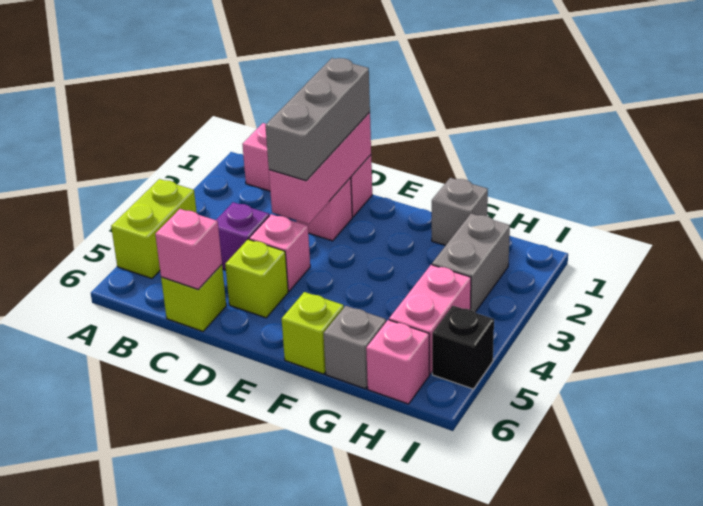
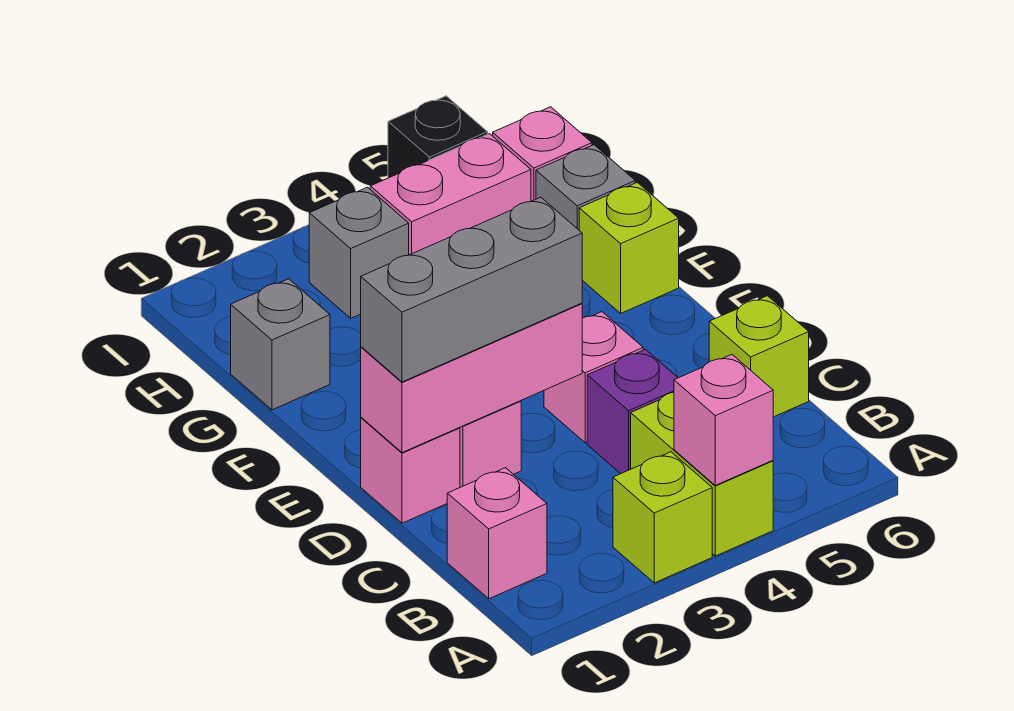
lime 1x2 brick [111,179,197,279] -> lime 1x2 brick turned to [631,392,773,556]
pink 1x1 brick [155,209,222,290] -> pink 1x1 brick moved to [674,355,773,485]
lime 1x1 brick [225,239,288,318] -> lime 1x1 brick moved to [613,452,712,583]
grey 1x2 brick [432,214,510,312] -> grey 1x1 brick [309,187,409,318]

